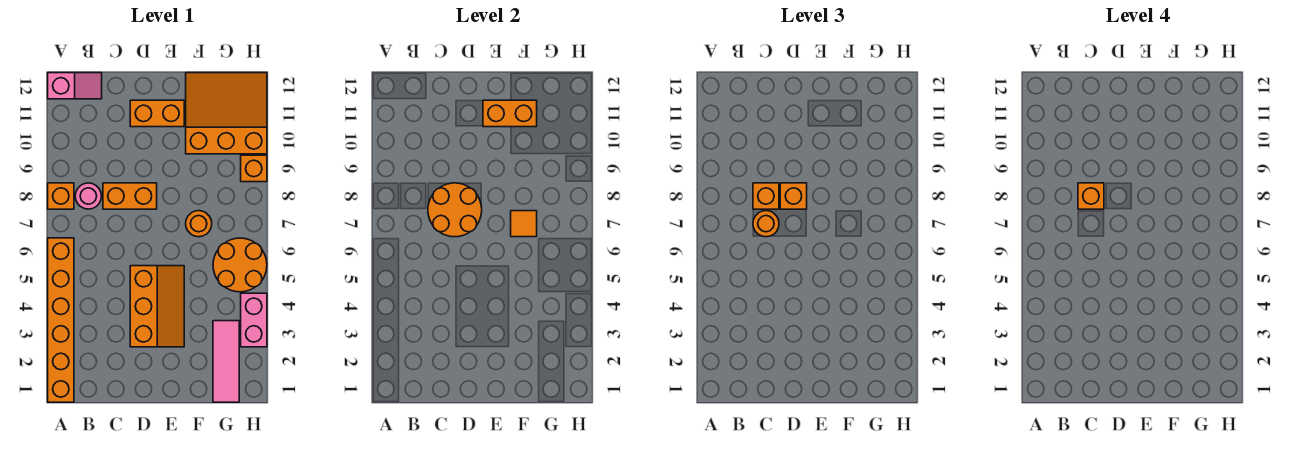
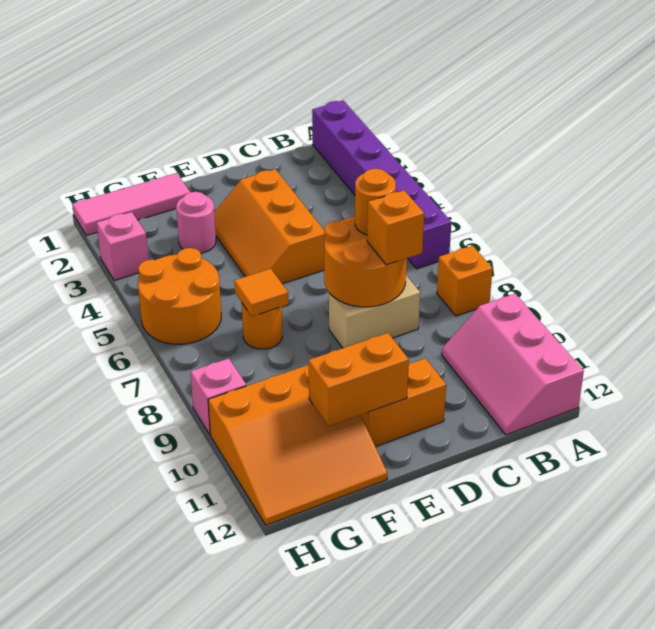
orange 1x6 brick [48,238,74,402] -> purple 1x6 brick [312,101,451,269]
pink 1x2 slope [48,73,102,99] -> pink 2x3 slope [442,294,584,435]
pink 1x1 round brick [75,183,102,209] -> pink 1x1 round brick moved to [176,192,216,253]
orange 1x2 brick [103,183,157,209] -> tan 1x2 brick [329,276,420,348]
orange 1x1 brick [1078,183,1104,209] -> none
orange 1x1 brick [780,183,807,209] -> none
pink 1x3 tile [213,321,239,402] -> pink 1x3 tile turned to [72,173,190,235]
pink 1x2 brick [241,293,267,347] -> pink 1x1 brick [96,212,149,280]
orange 1x1 brick [241,155,267,182] -> pink 1x1 brick [191,358,246,435]

